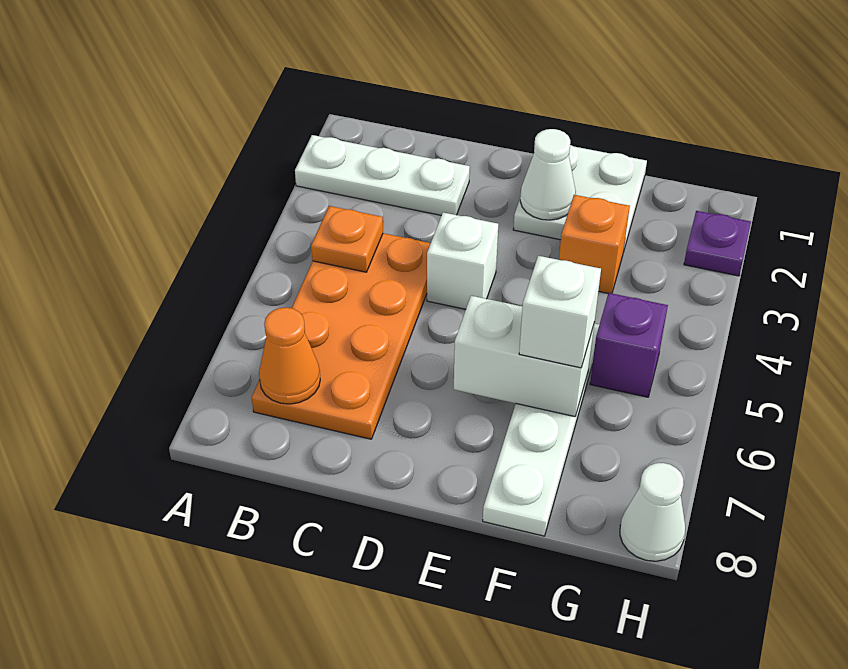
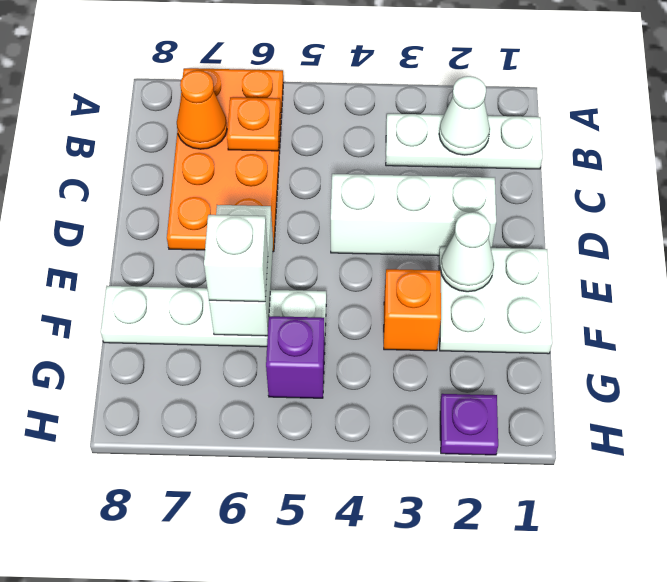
white 1x3 plate [295,135,470,215] -> white 1x3 plate turned to [386,114,542,169]
orange 2x4 plate [252,233,431,439] -> orange 2x4 plate turned to [167,68,283,252]
orange 1x1 plate [311,206,383,272] -> orange 1x1 plate moved to [227,97,281,151]
white 1x1 brick [427,212,498,309] -> white 1x3 brick [331,174,496,256]
white 1x1 cone [620,463,685,561] -> white 1x1 cone moved to [439,76,490,155]

